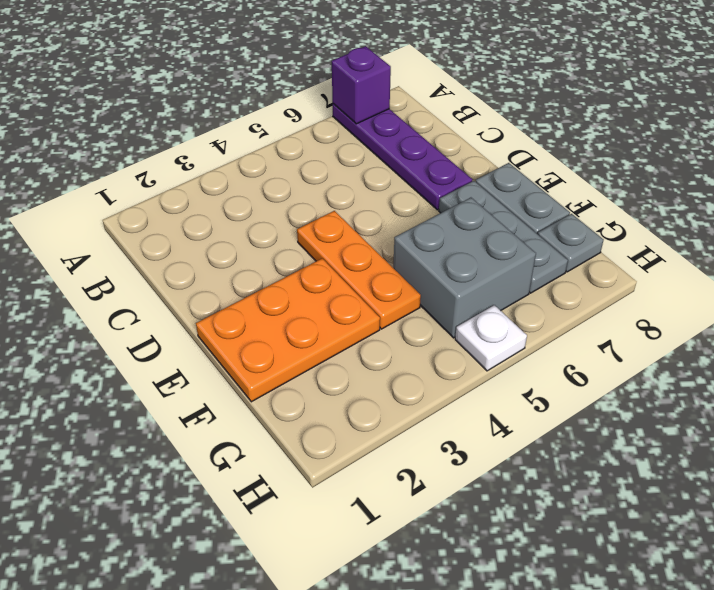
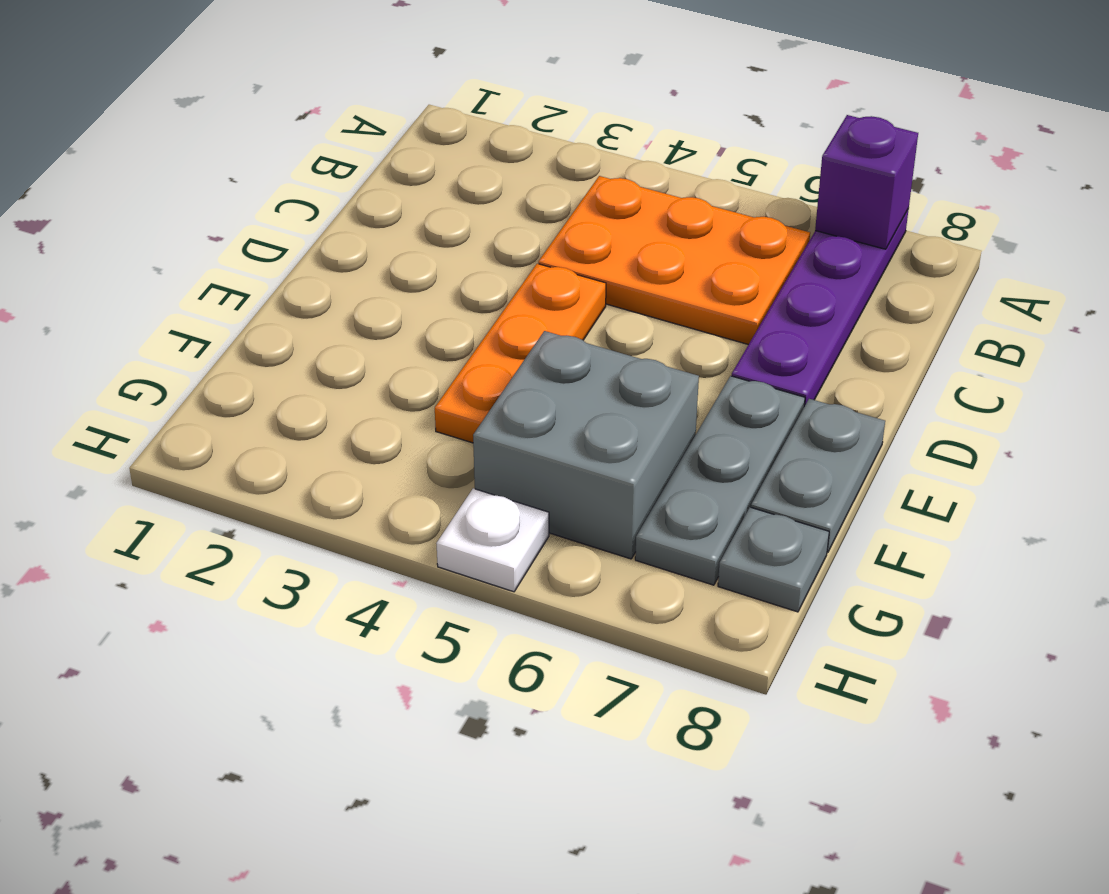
orange 2x3 plate [196,258,380,402] -> orange 2x3 plate moved to [538,176,810,345]

